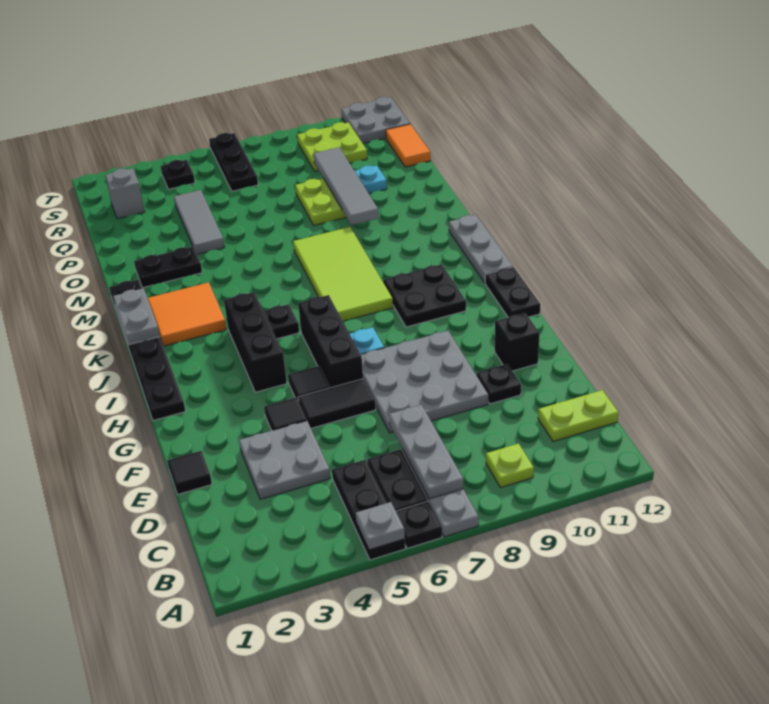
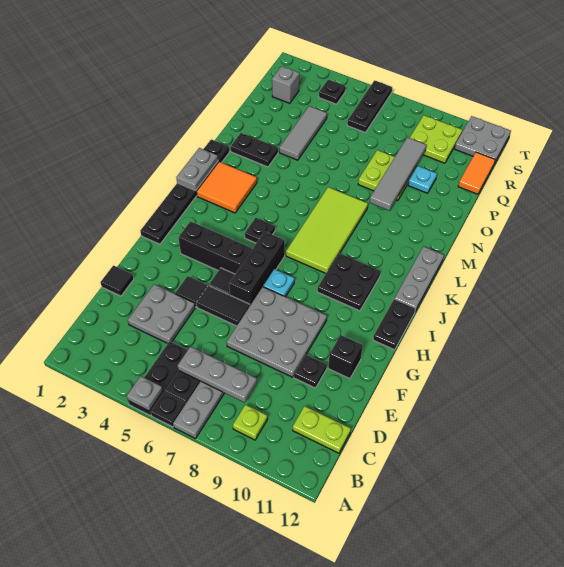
grey 1x3 plate [389,405,463,499] -> grey 1x3 plate turned to [178,347,257,402]
black 1x3 brick [224,292,287,392] -> black 1x3 brick turned to [178,221,252,274]

